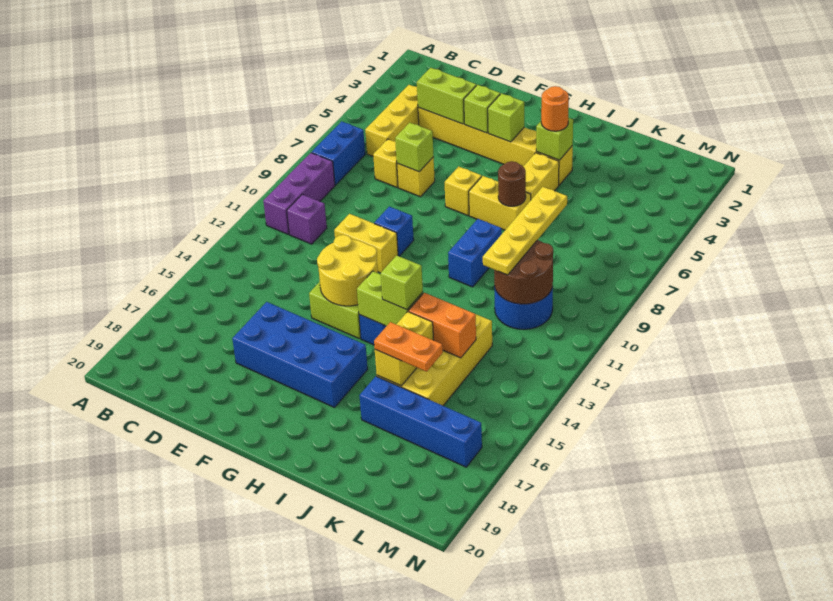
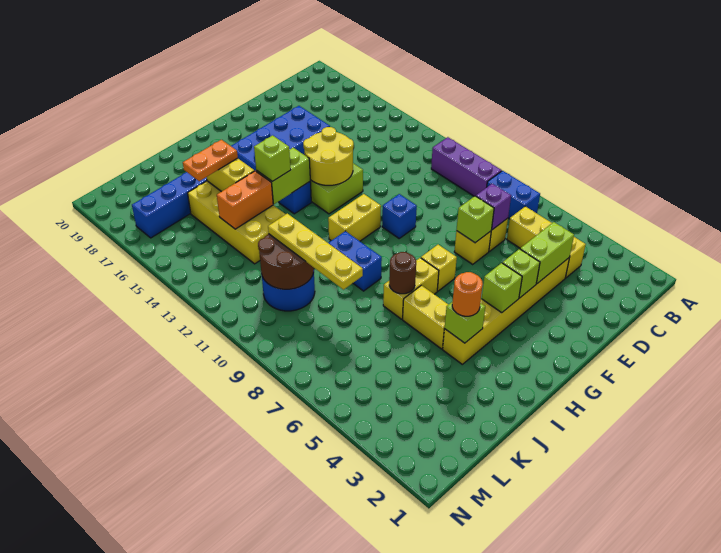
purple 1x1 brick [287,194,327,244] -> purple 1x1 brick moved to [476,184,511,230]
yellow 1x2 brick [334,214,398,273] -> yellow 1x2 brick moved to [328,194,381,241]

